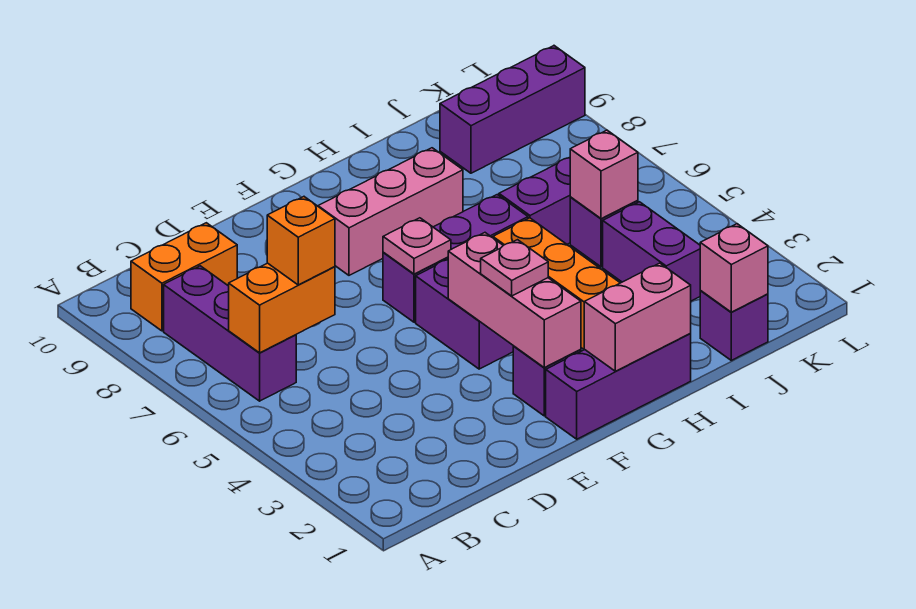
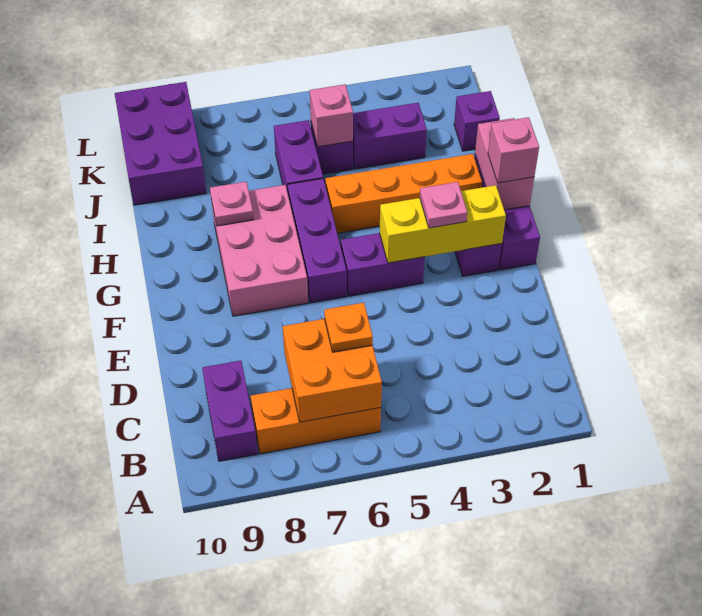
purple 1x3 brick [164,266,296,401] -> orange 1x3 brick [251,388,381,454]
orange 1x2 brick [229,263,335,353] -> orange 2x2 brick [283,319,382,422]
orange 1x2 brick [131,223,237,331] -> purple 1x2 brick [202,361,258,461]
orange 1x1 brick [267,197,335,285] -> orange 1x1 plate [324,303,373,352]
pink 1x3 brick [448,233,581,368] -> yellow 1x3 brick [379,185,506,263]
pink 1x1 plate [383,218,451,274] -> pink 1x1 plate moved to [210,182,254,226]
pink 1x3 brick [318,148,463,275] -> pink 2x3 brick [211,185,308,316]
pink 1x1 brick [700,224,768,312] -> pink 1x1 brick moved to [488,117,539,183]
purple 1x3 brick [440,46,585,173] -> purple 2x3 brick [115,82,206,205]

